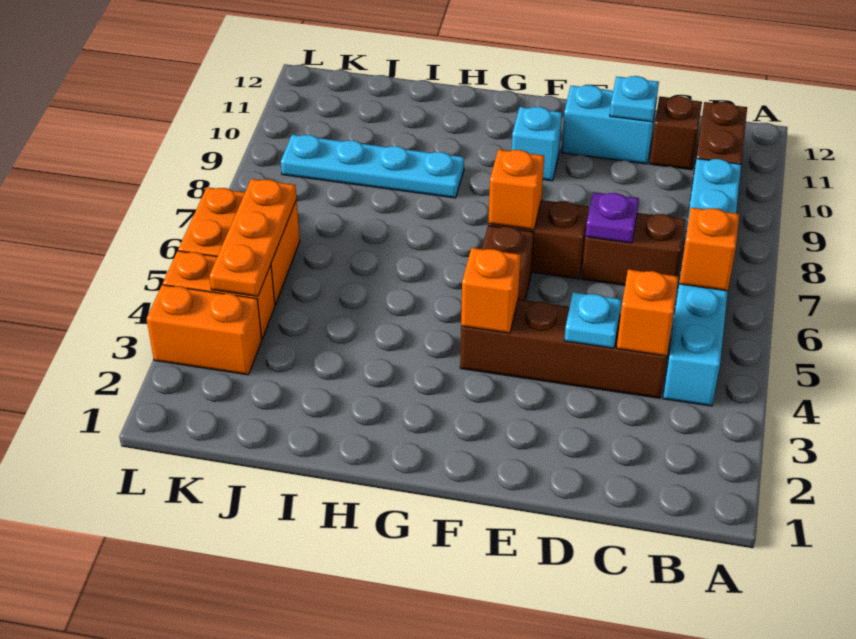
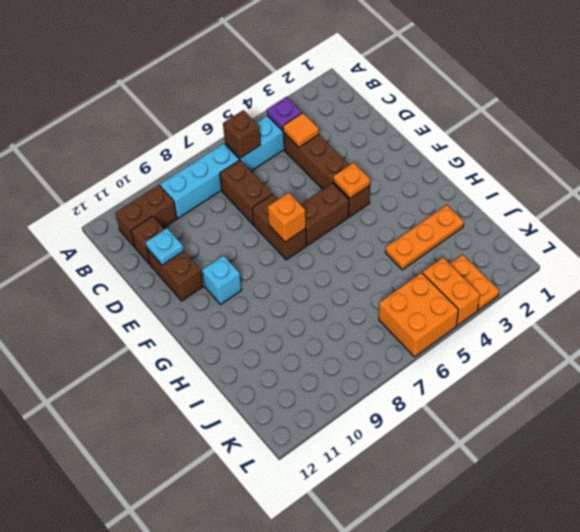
orange 1x1 brick [679,208,739,291] -> brown 1x1 brick [223,110,260,158]
orange 1x1 brick [617,269,678,356] -> orange 1x1 tile [283,113,319,147]
cyan 1x1 plate [564,292,622,348] -> none
purple 1x1 plate [585,192,639,243] -> purple 1x1 plate moved to [267,97,302,131]
cyan 1x2 brick [561,85,656,164] -> brown 1x2 brick [147,249,203,301]
orange 1x1 brick [461,248,521,333] -> orange 1x1 plate [333,163,370,198]
cyan 1x4 plate [281,135,464,198] -> none
orange 1x2 brick [147,285,262,375] -> orange 1x2 plate [450,255,499,310]
orange 1x3 plate [210,179,297,296] -> orange 1x3 plate moved to [385,205,464,270]

